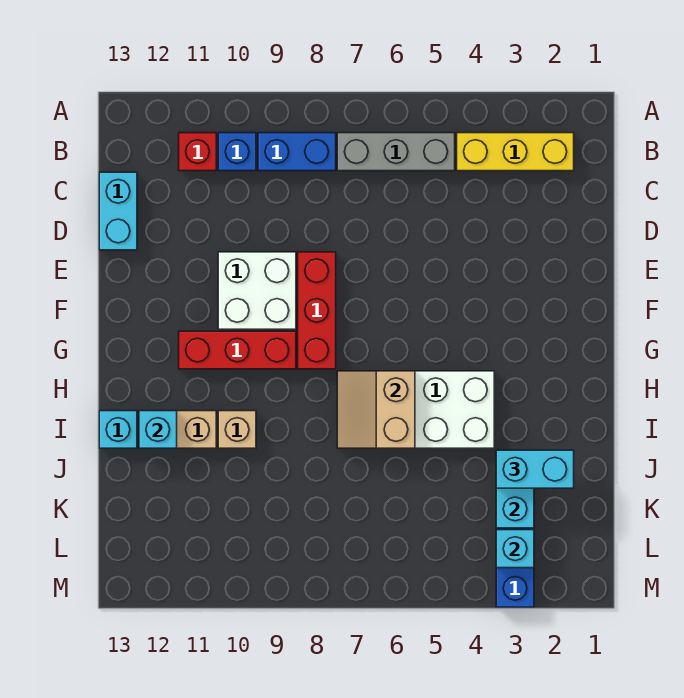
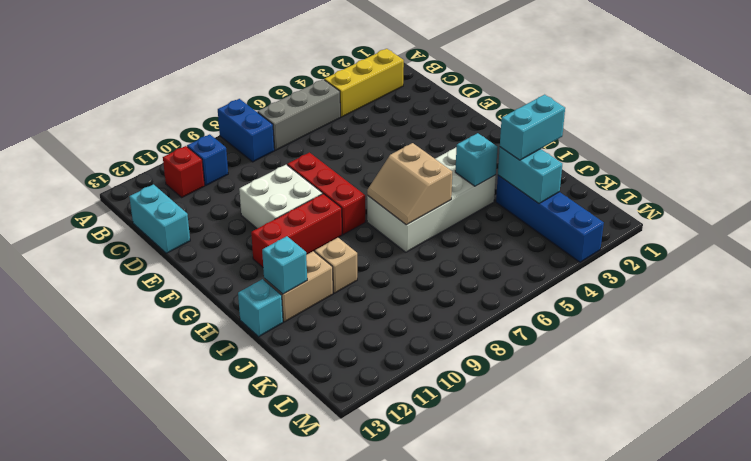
blue 1x2 brick [258,133,336,171] -> blue 1x2 brick turned to [218,99,274,162]
cyan 1x1 brick [496,530,534,568] -> cyan 1x1 brick moved to [455,133,498,186]

